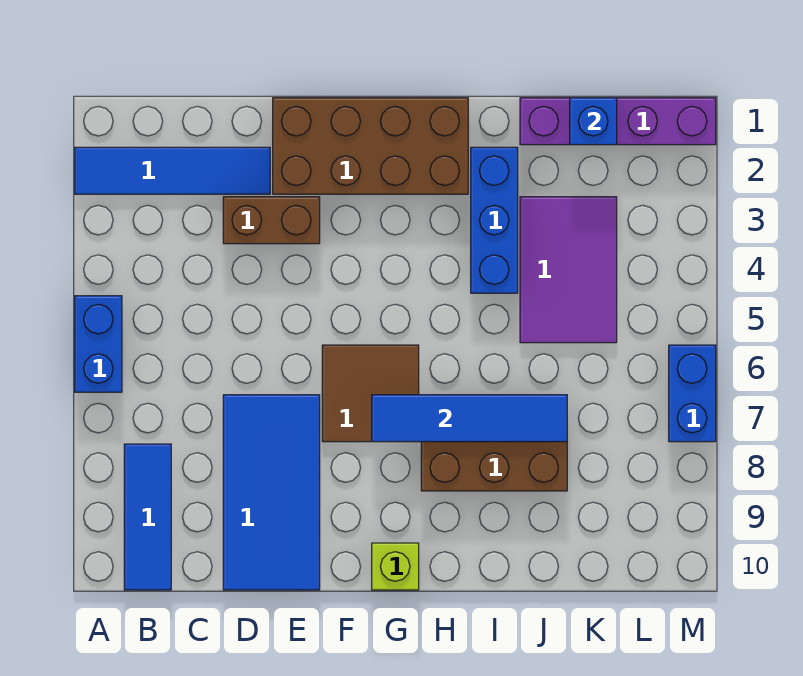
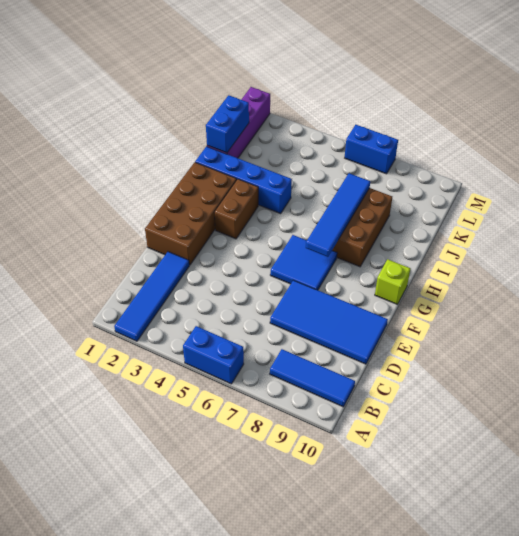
brown 1x2 brick [223,197,320,244] -> brown 1x2 brick moved to [214,179,258,239]
brown 2x2 tile [322,345,419,442] -> blue 2x2 tile [270,235,337,290]
blue 1x3 brick [471,147,518,293] -> blue 1x4 brick [195,146,292,214]
purple 2x3 tile [520,197,617,343] -> none
blue 1x1 brick [570,98,617,145] -> blue 1x2 brick [206,95,249,153]

